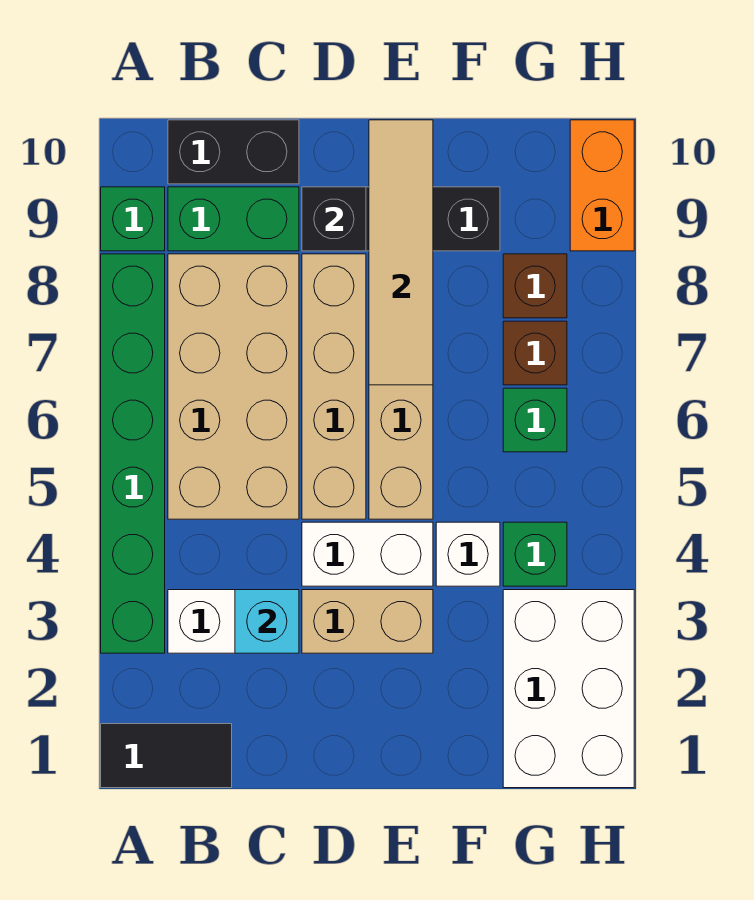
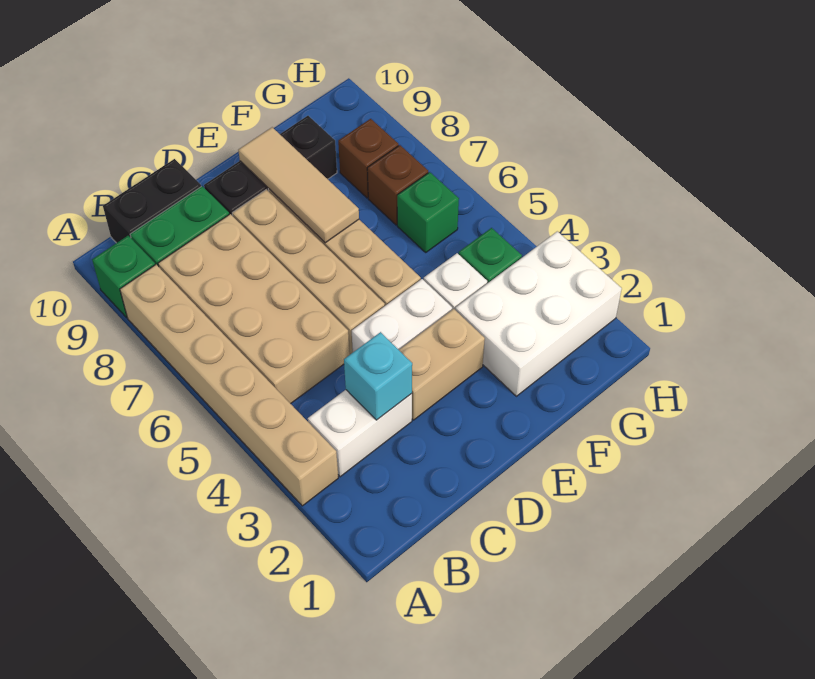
black 1x2 tile [101,724,232,788] -> none
green 1x6 brick [101,254,165,653] -> tan 1x6 brick [120,265,338,506]
black 1x1 brick [302,187,366,251] -> none
tan 1x4 tile [369,120,433,385] -> tan 1x3 tile [238,127,359,243]
white 2x3 brick [503,590,634,788] -> white 2x3 brick turned to [455,231,622,396]
orange 1x2 brick [570,120,634,251] -> none

